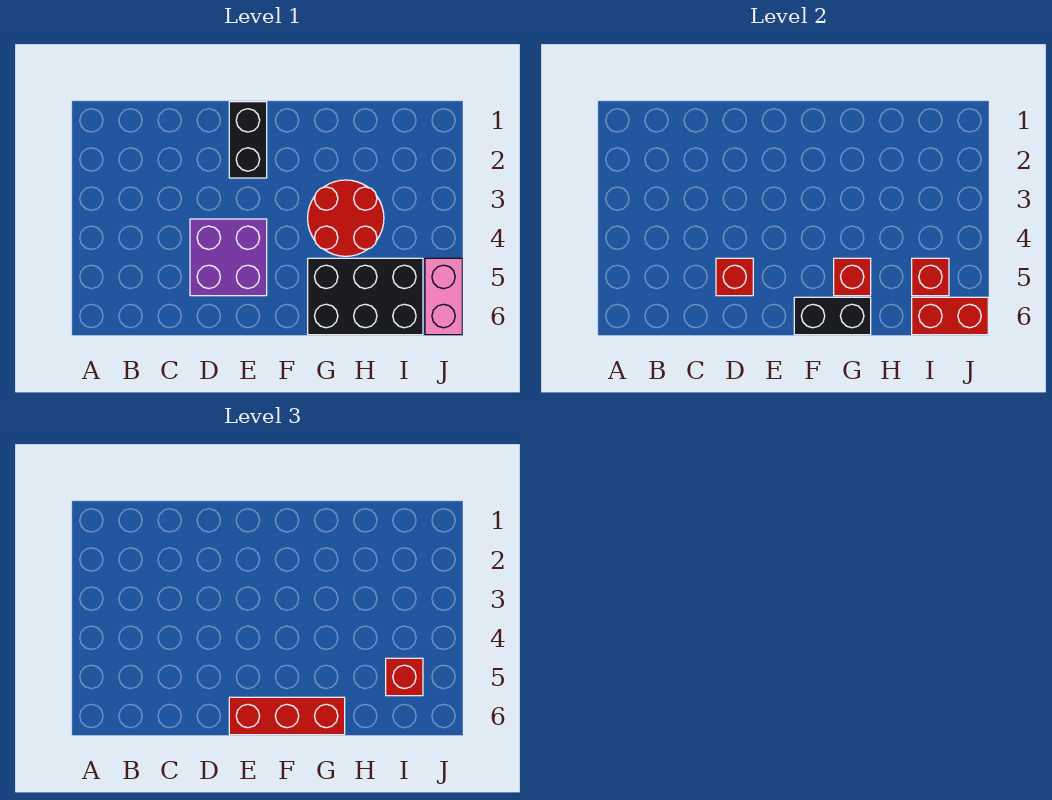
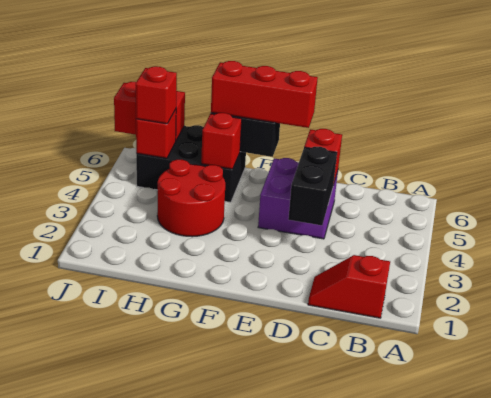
none -> red 1x2 slope [308,255,390,318]
black 1x2 brick [229,102,267,178] -> black 1x2 brick moved to [288,147,337,225]
pink 1x2 brick [425,258,462,335] -> none

